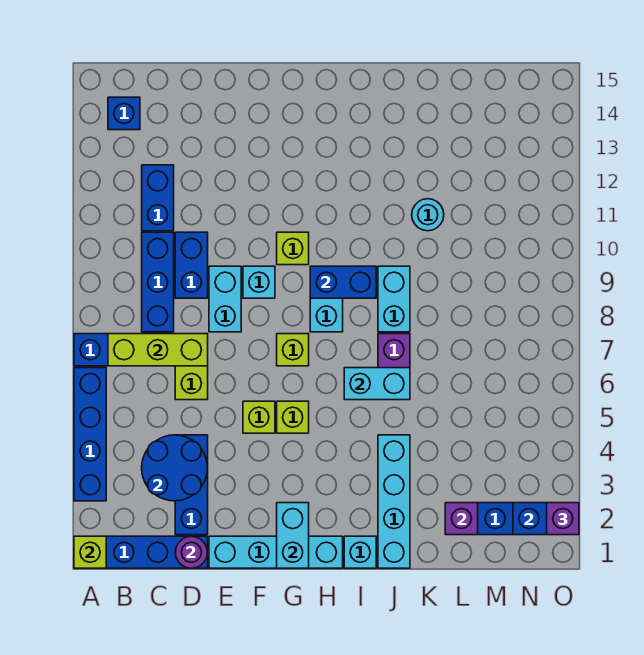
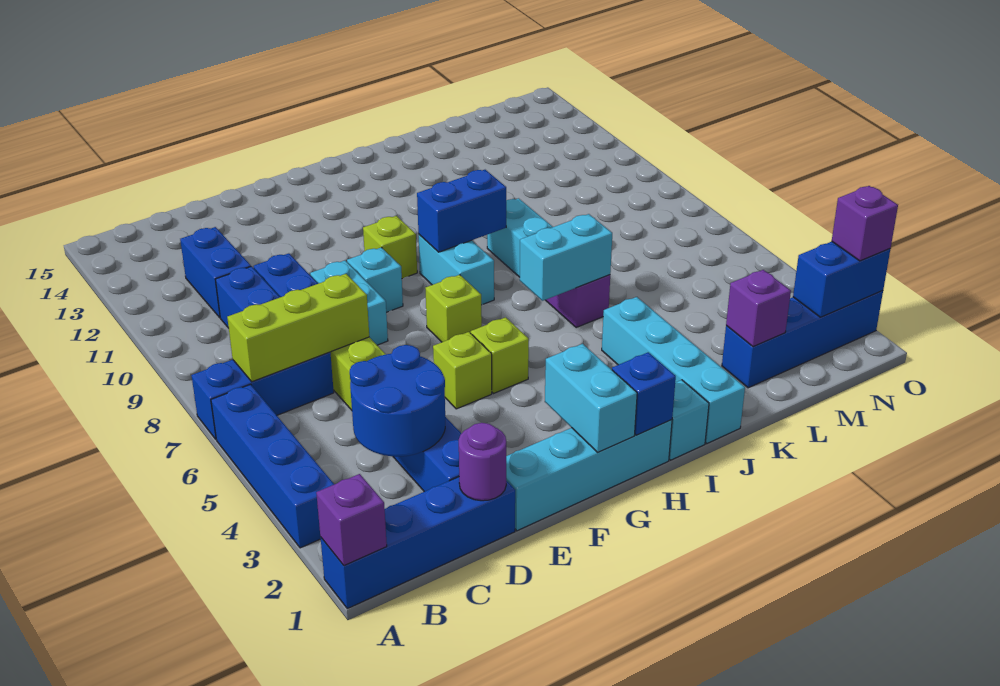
lime 1x1 brick [74,536,106,568] -> purple 1x1 brick [316,474,387,565]
blue 1x1 brick [108,97,140,130] -> blue 1x1 brick moved to [612,352,676,435]
cyan 1x1 round brick [412,199,444,231] -> none

